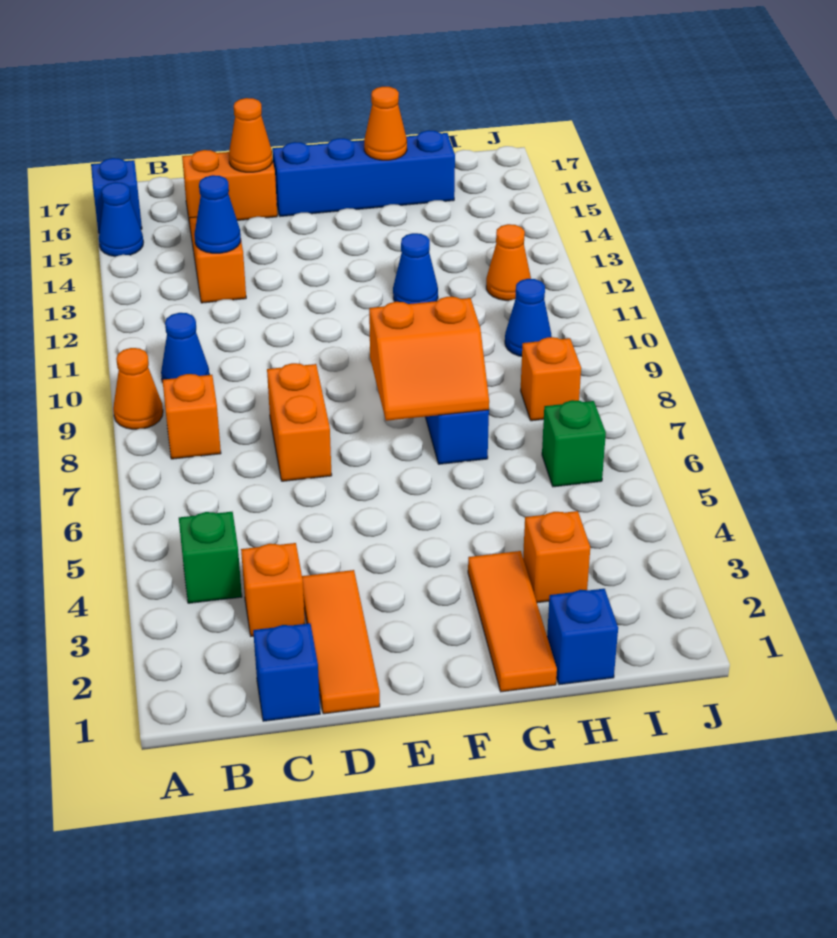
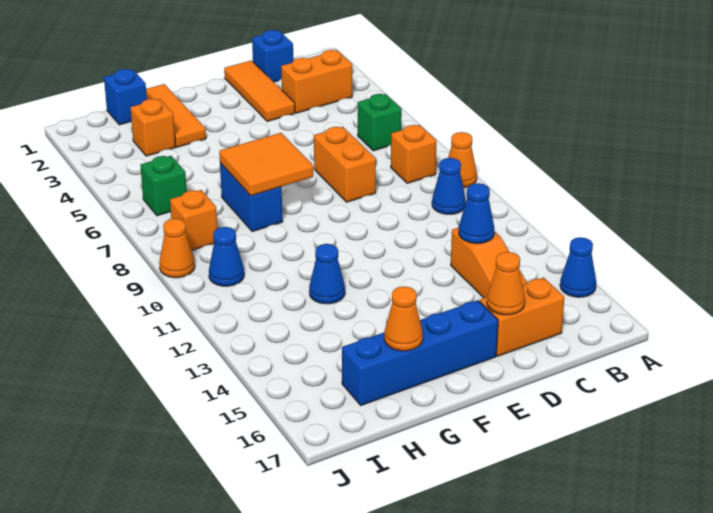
blue 1x1 brick [91,158,142,233] -> none
green 1x1 brick [179,512,242,603] -> green 1x1 brick moved to [358,94,402,151]
orange 1x1 brick [241,543,305,636] -> orange 1x2 brick [281,50,352,113]
orange 2x2 slope [369,297,489,421] -> orange 2x2 tile [219,133,313,196]
orange 1x1 cone [486,224,531,301] -> orange 1x1 cone moved to [159,219,195,278]

